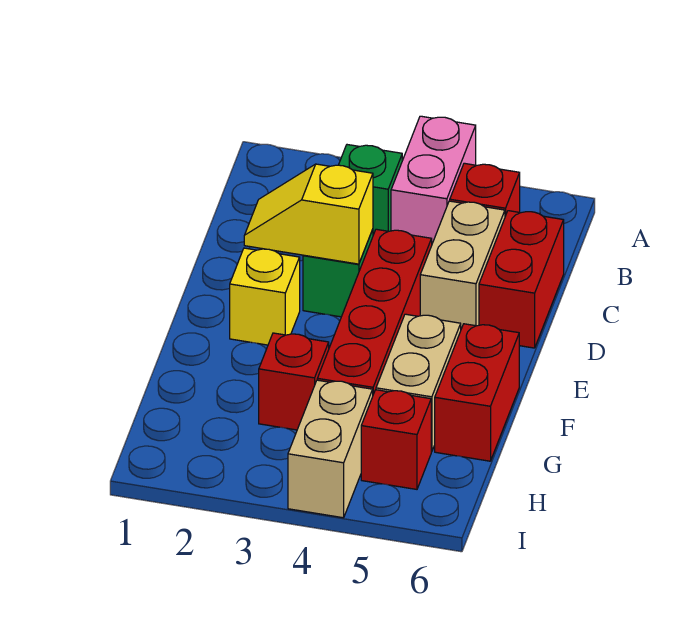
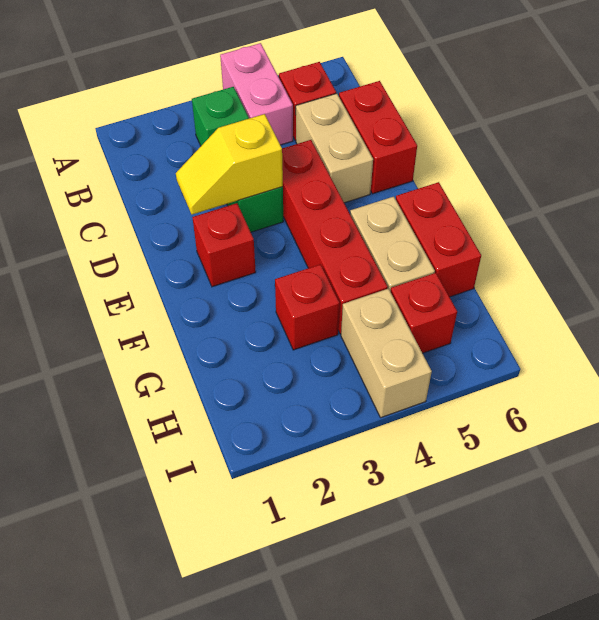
yellow 1x1 brick [230,248,300,345] -> red 1x1 brick [192,203,256,287]

